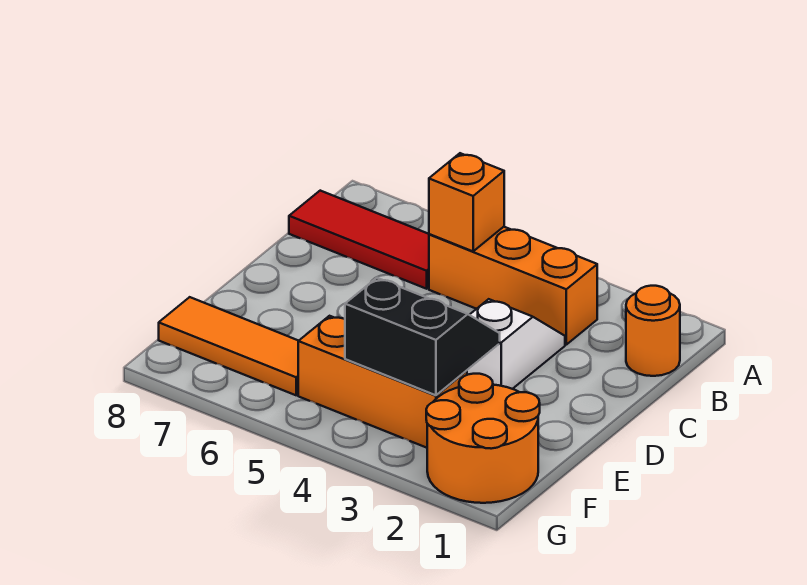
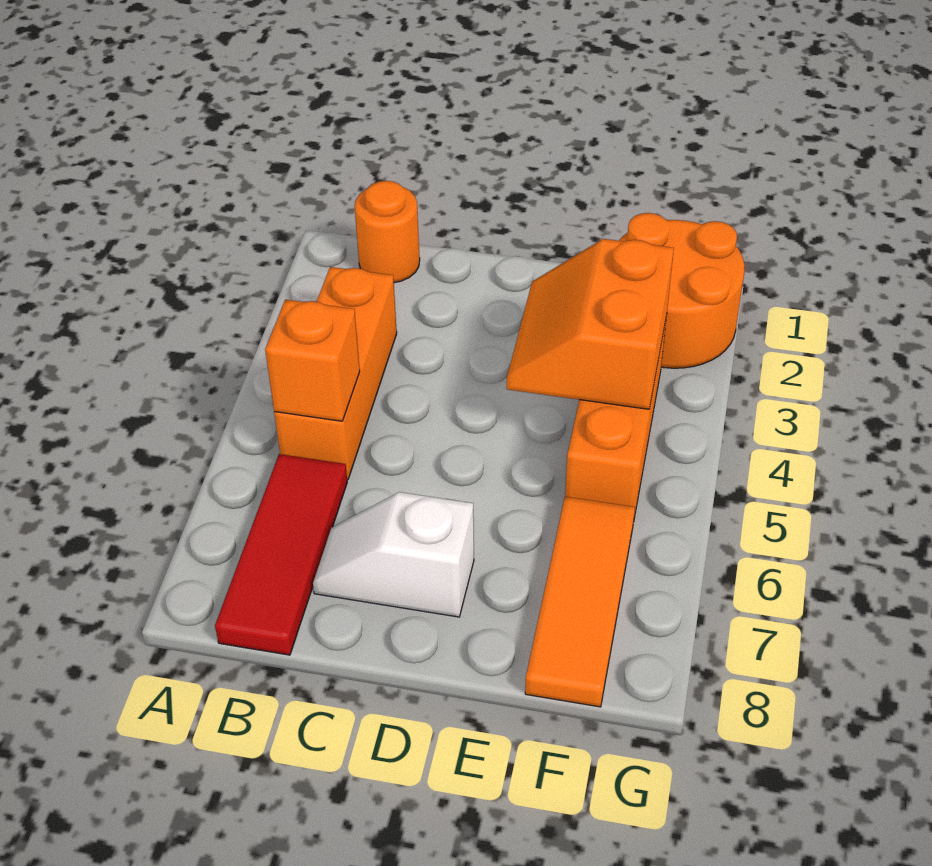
white 1x2 slope [467,299,565,389] -> white 1x2 slope moved to [313,492,474,617]
black 2x2 slope [345,278,500,395] -> orange 2x2 slope [507,239,674,409]

